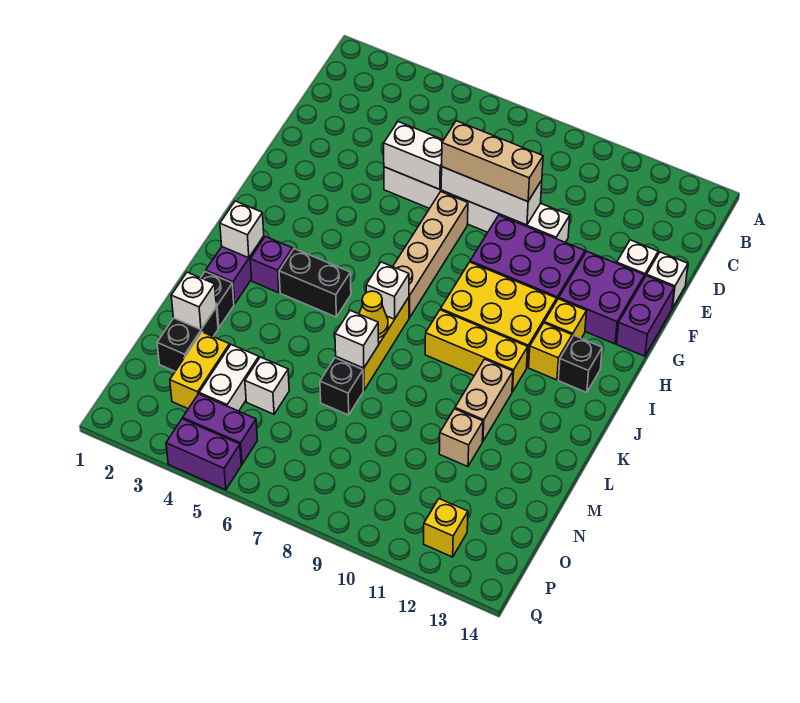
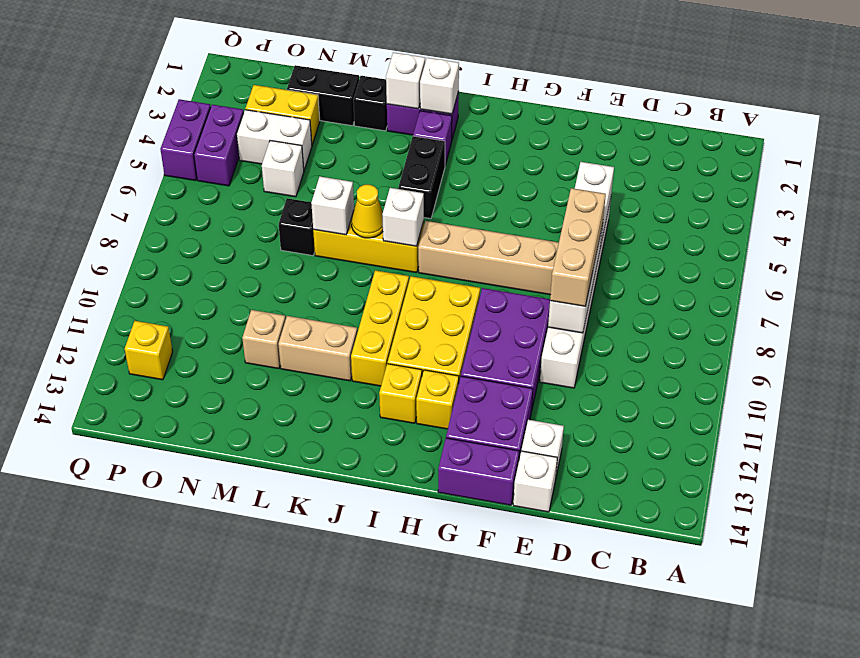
black 1x1 brick [558,336,602,393] -> none
white 1x1 brick [171,272,216,330] -> white 1x1 brick moved to [386,52,425,109]

